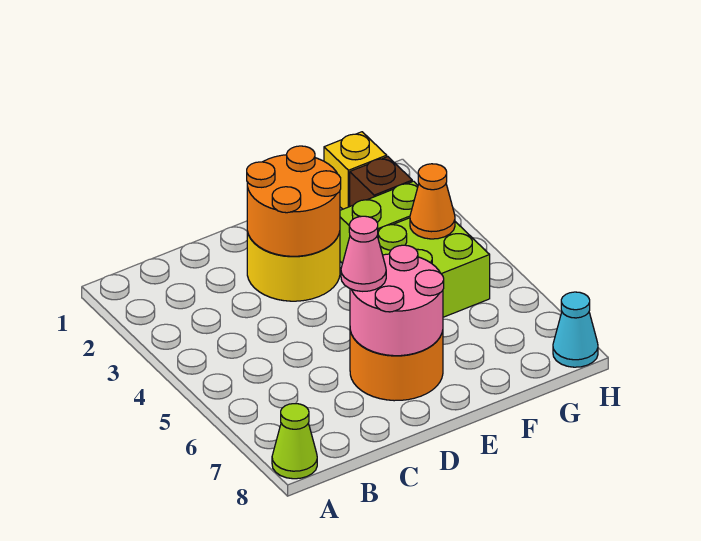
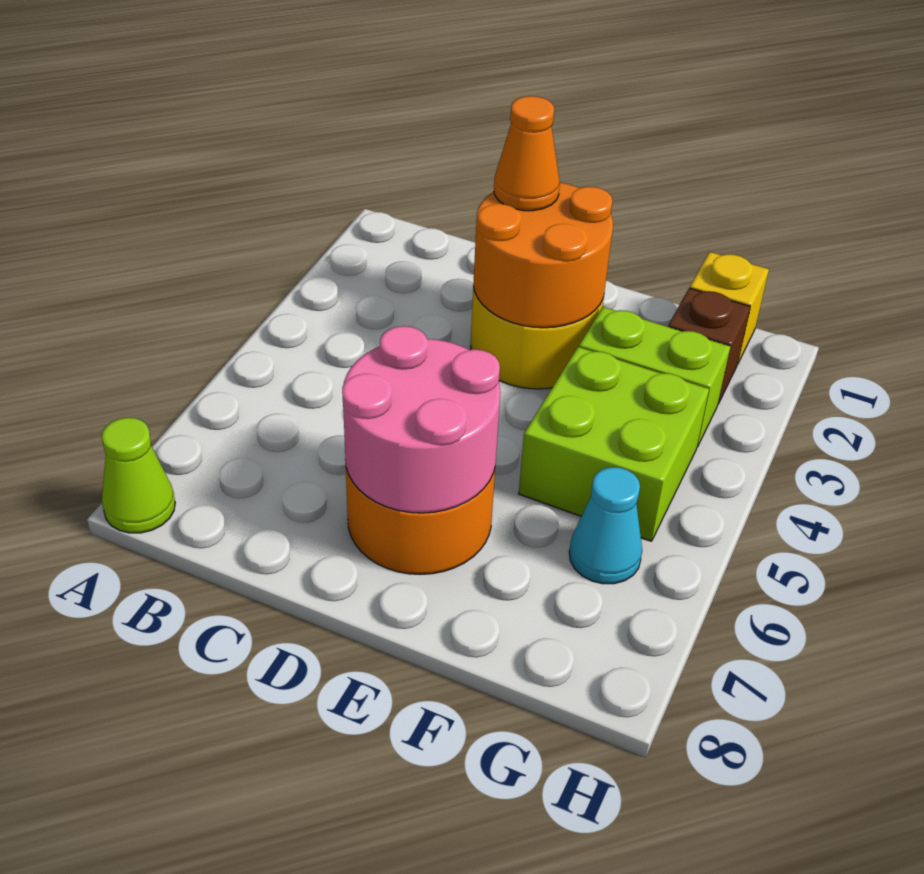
pink 1x1 cone [341,216,386,291] -> none
orange 1x1 cone [410,164,455,239] -> orange 1x1 cone moved to [494,96,560,211]
cyan 1x1 cone [553,292,598,367] -> cyan 1x1 cone moved to [569,467,642,584]

